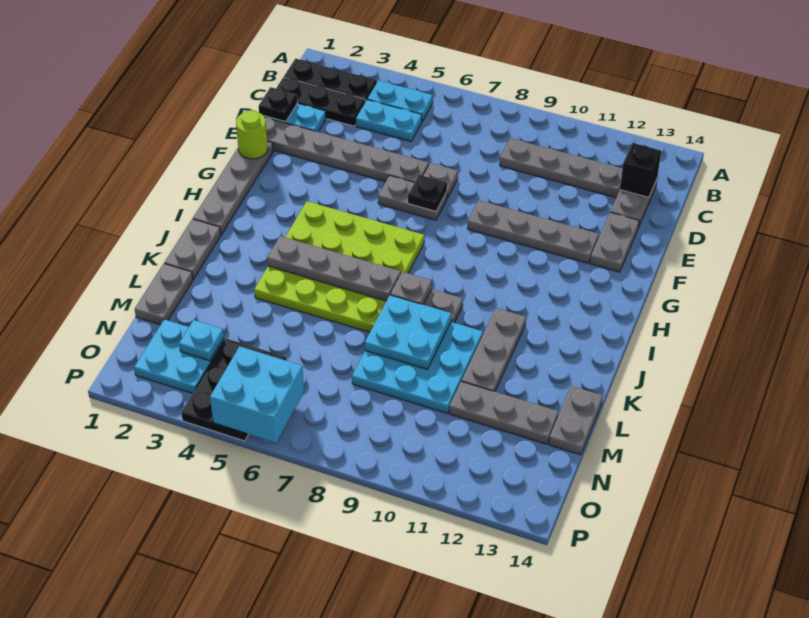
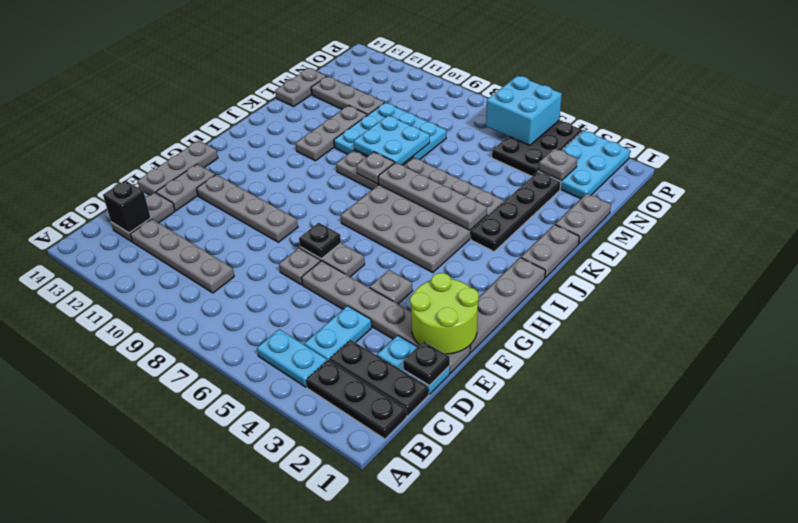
cyan 1x2 plate [356,100,422,142] -> cyan 1x2 plate turned to [304,306,372,360]
none -> grey 1x3 plate [137,140,218,195]
lime 1x1 round brick [236,110,268,159] -> lime 2x2 round brick [410,273,479,354]
none -> grey 1x1 plate [370,270,413,304]
lime 4x4 plate [254,201,424,332] -> grey 4x4 plate [341,157,504,273]
none -> black 1x4 plate [471,171,561,252]
cyan 2x2 plate [134,319,224,394] -> cyan 2x3 plate [539,130,630,199]
cyan 1x1 plate [179,320,224,361] -> grey 1x1 plate [539,149,577,181]

